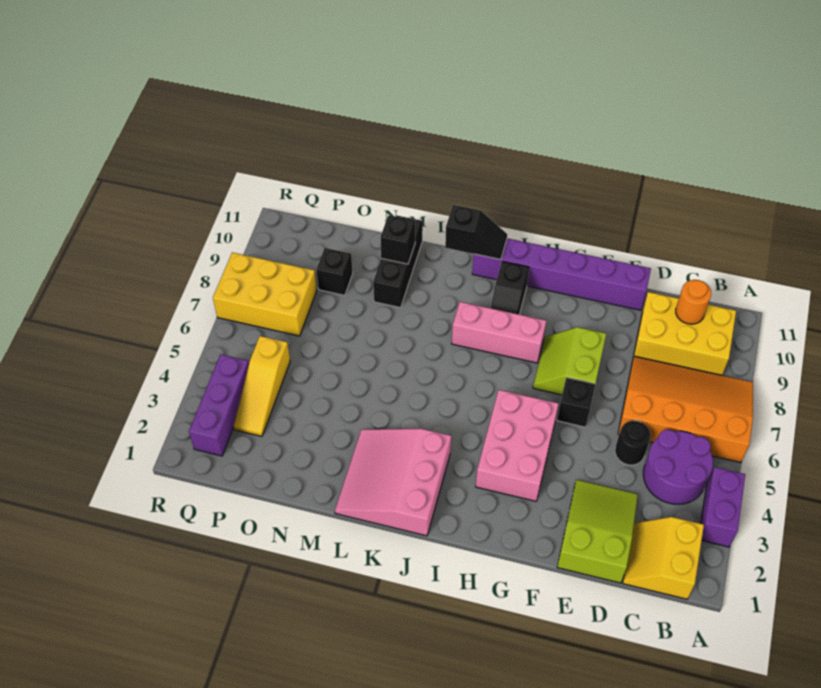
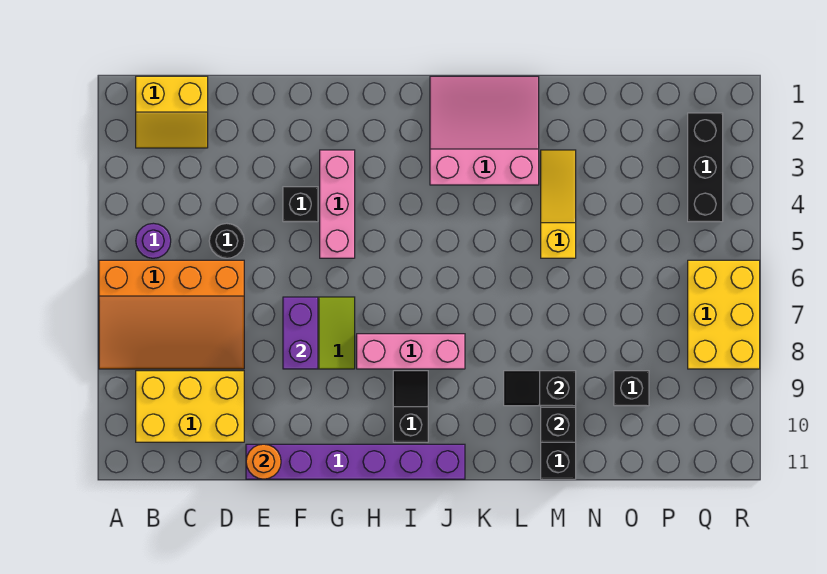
purple 1x2 brick [701,467,745,547] -> purple 1x2 brick moved to [283,297,318,369]
yellow 2x2 slope [623,517,704,599] -> yellow 2x2 slope turned to [136,76,208,148]
purple 2x2 round brick [643,430,713,504] -> purple 1x1 round brick [136,223,171,258]
orange 1x1 round brick [676,280,711,324] -> orange 1x1 round brick moved to [246,444,281,479]
lime 2x3 slope [557,480,638,583] -> none
black 1x1 brick [557,378,595,427] -> black 1x1 brick moved to [283,187,318,222]
pink 2x3 brick [476,390,559,501] -> pink 1x3 brick [320,150,355,258]
pink 3x3 slope [335,429,451,536] -> pink 3x3 slope turned to [430,76,539,185]
black 1x2 slope [445,205,507,260] -> black 1x2 slope moved to [504,371,576,406]
yellow 1x3 slope [233,336,290,436] -> yellow 1x3 slope moved to [541,150,576,258]
yellow 2x3 brick [213,253,317,336] -> yellow 2x3 brick turned to [688,260,760,369]
purple 1x3 brick [189,354,249,456] -> black 1x3 brick [688,113,723,222]

